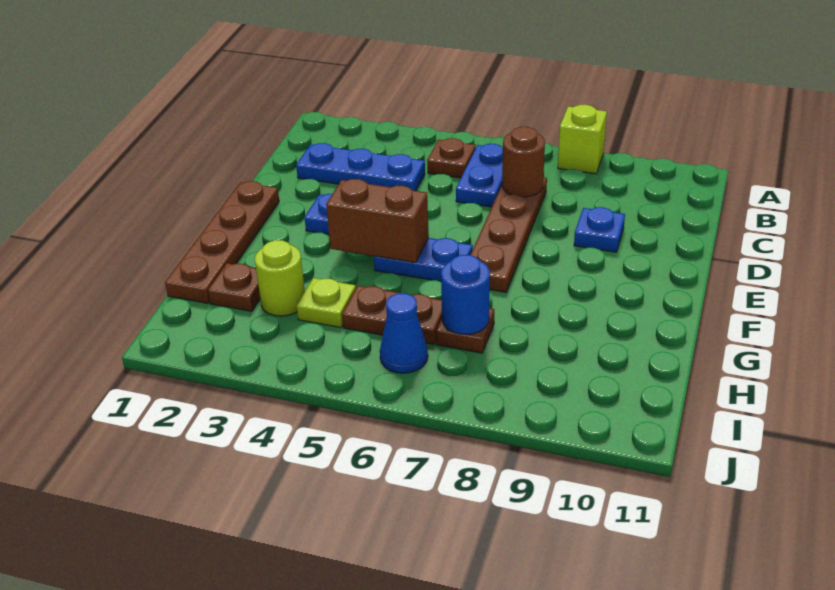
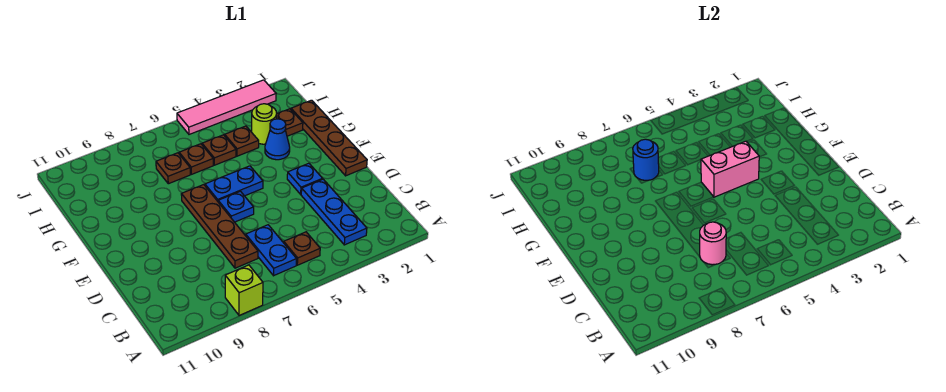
blue 1x3 plate [296,143,425,191] -> blue 1x3 plate turned to [301,179,367,245]
brown 1x1 round brick [502,127,545,197] -> pink 1x1 round brick [700,222,726,265]
blue 1x1 plate [574,207,625,252] -> blue 1x1 plate moved to [218,191,254,222]
brown 1x2 brick [326,179,429,263] -> pink 1x2 brick [701,141,759,197]
lime 1x1 plate [297,278,356,328] -> brown 1x1 plate [225,126,259,156]
blue 1x1 cone [380,293,428,373] -> blue 1x1 cone moved to [265,119,290,160]
none -> pink 1x4 tile [177,80,276,134]

